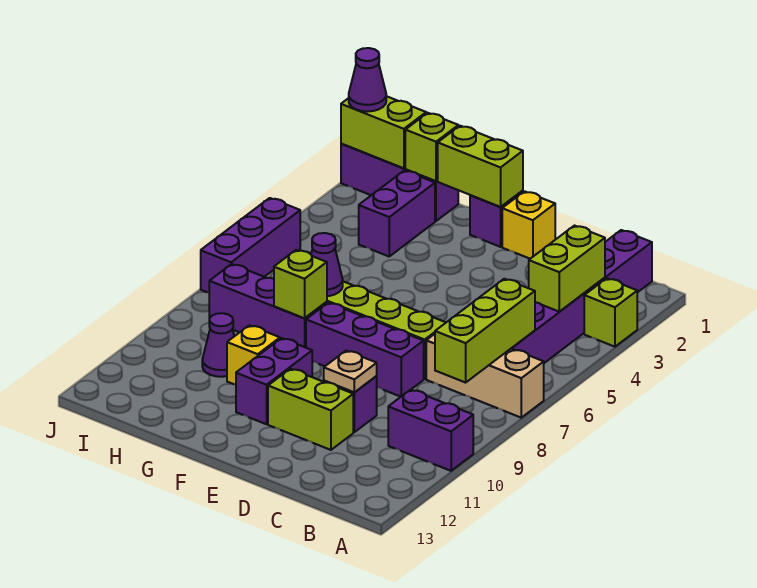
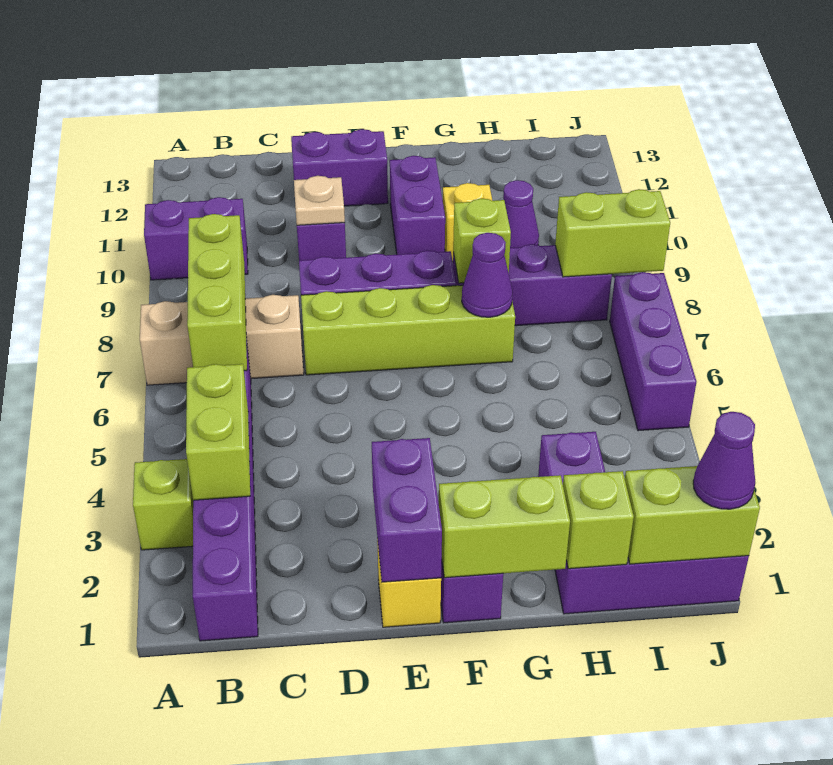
lime 1x2 brick [268,369,353,450] -> lime 1x2 brick moved to [555,189,670,277]
none -> purple 1x2 brick [291,129,388,206]
none -> purple 1x2 brick [372,438,442,582]

